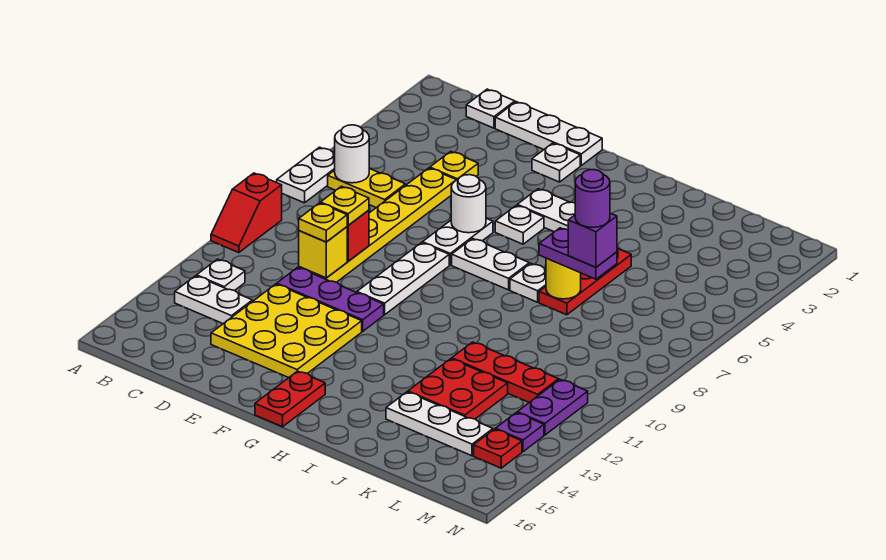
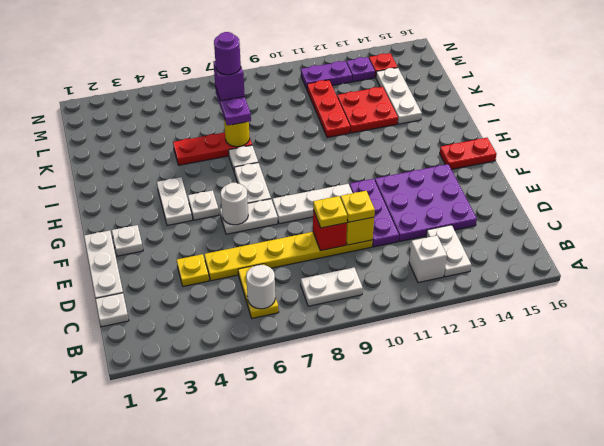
white 1x2 plate [277,147,335,203] -> white 1x2 plate moved to [301,268,363,306]
red 1x2 slope [211,173,282,253] -> none
white 1x1 plate [197,259,245,291] -> white 1x1 brick [409,235,447,283]
yellow 3x3 plate [211,284,362,378] -> purple 3x3 plate [375,164,477,241]

